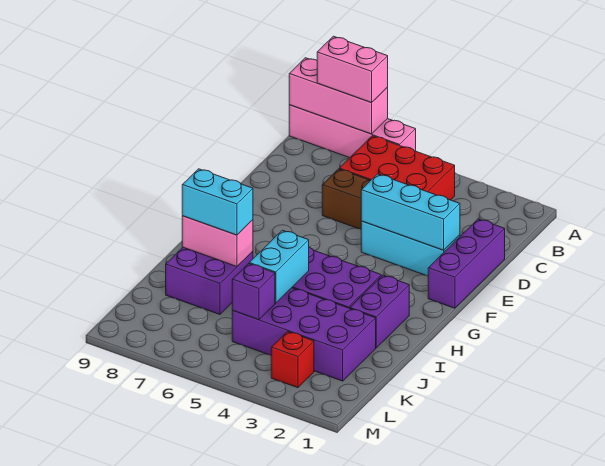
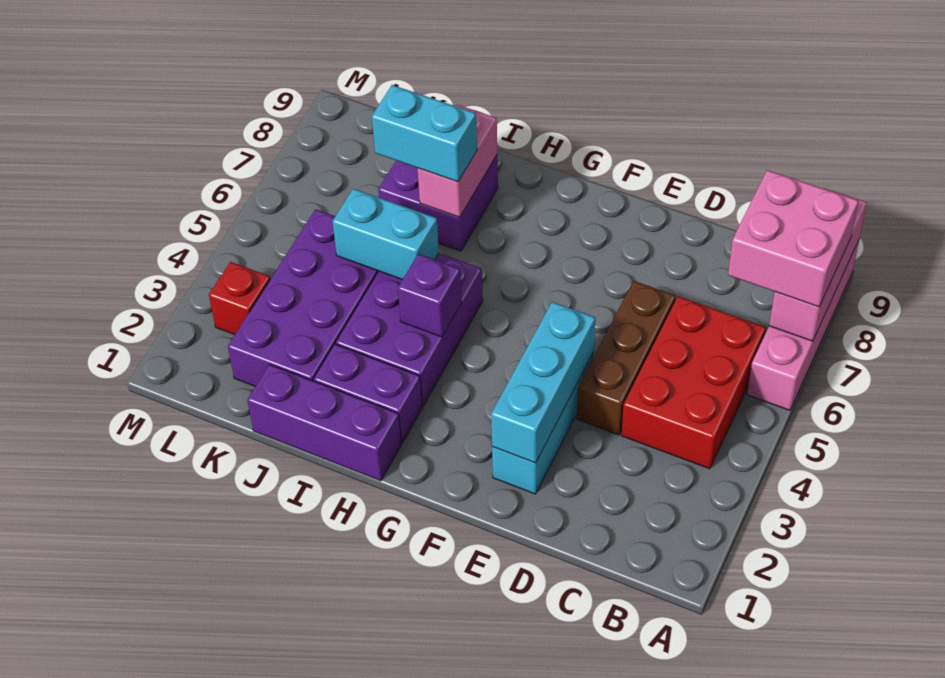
pink 1x2 brick [317,36,388,103] -> pink 2x2 brick [728,170,859,307]
purple 1x3 brick [428,219,505,308] -> purple 1x3 brick moved to [247,364,401,481]
cyan 1x2 brick [182,169,253,235] -> cyan 1x2 brick turned to [372,85,477,182]
purple 1x1 brick [232,263,275,320] -> purple 1x1 brick moved to [398,254,462,337]

